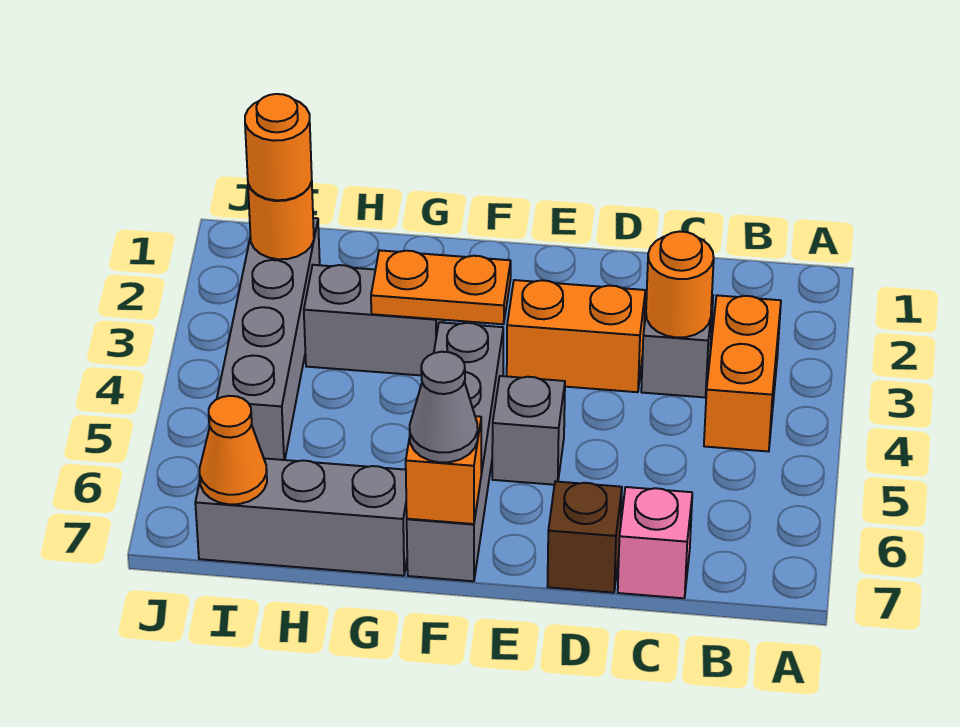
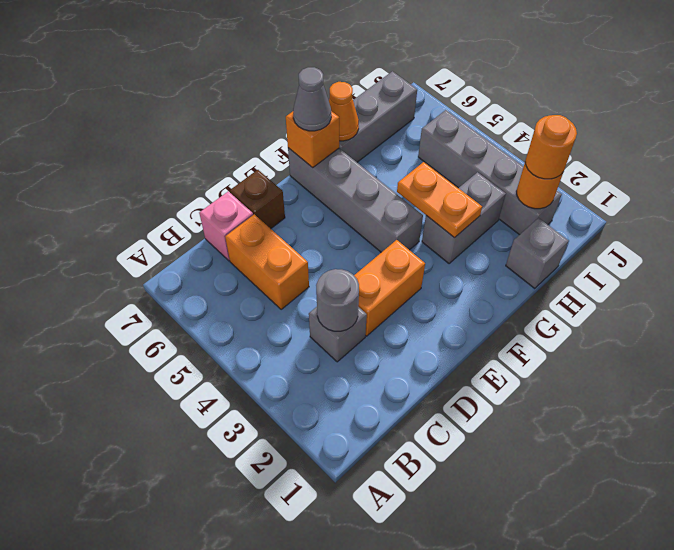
orange 1x2 brick [704,295,781,452] -> orange 1x2 brick moved to [225,214,309,310]
orange 1x1 round brick [646,232,714,337] -> grey 1x1 round brick [316,269,359,331]
grey 1x1 brick [492,376,565,485] -> grey 1x1 brick moved to [506,218,569,289]
orange 1x2 plate [371,250,511,324] -> orange 1x2 plate turned to [397,162,482,238]
orange 1x1 cone [200,396,267,504] -> orange 1x1 cone moved to [329,82,359,141]

